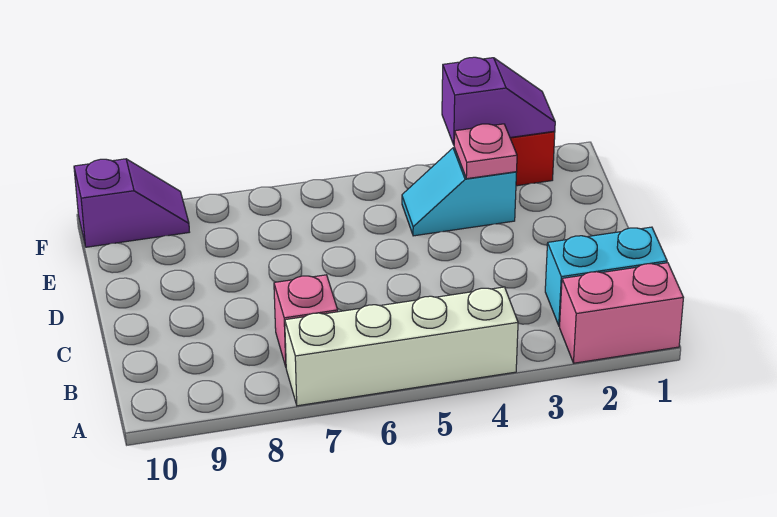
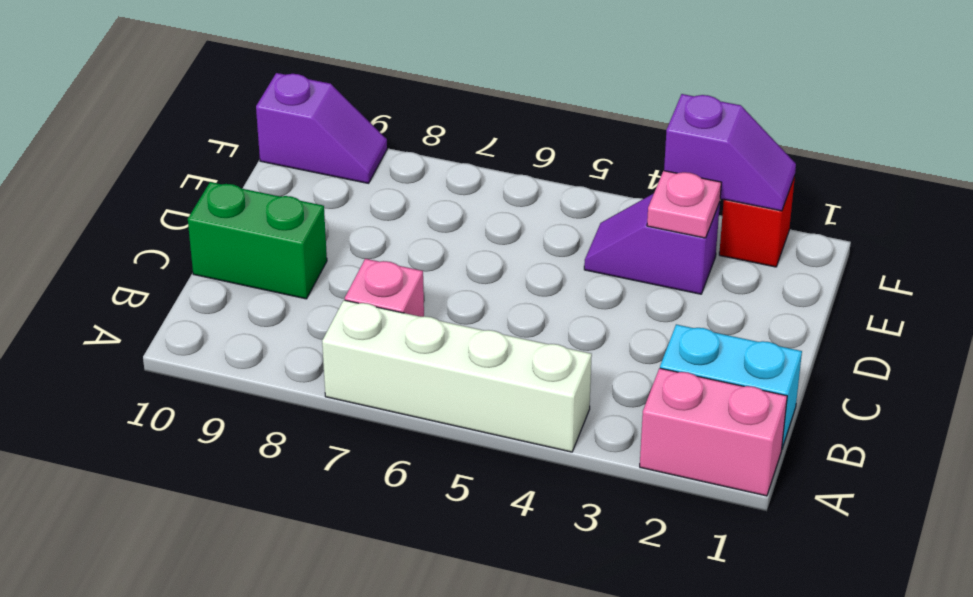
none -> green 1x2 brick [188,182,327,299]
cyan 1x2 slope [402,148,517,236] -> purple 1x2 slope [584,193,720,294]

